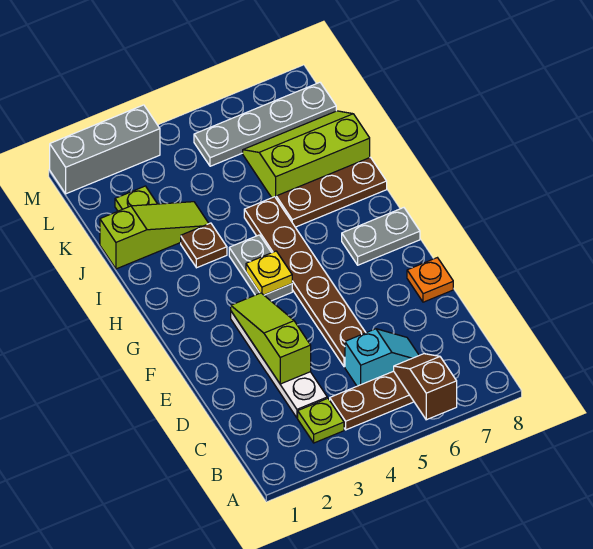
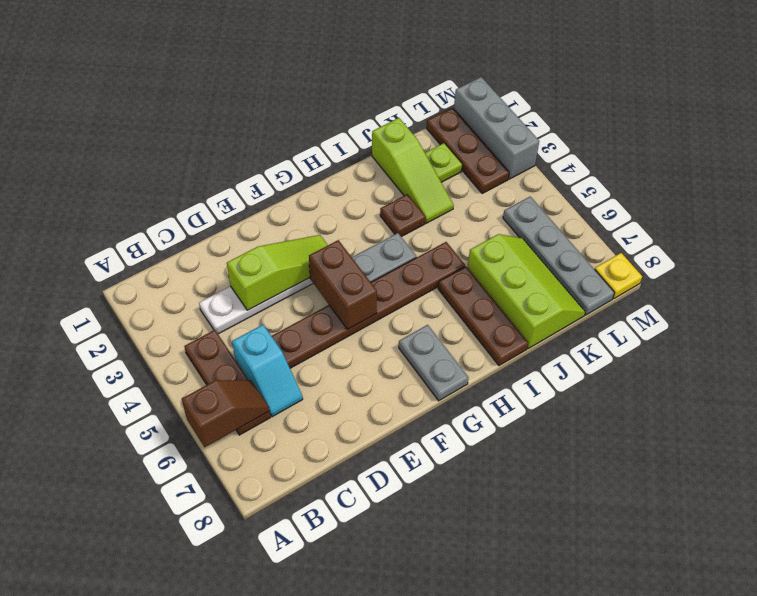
lime 1x1 plate [298,398,344,443] -> none
orange 1x1 plate [407,258,453,302] -> none
none -> brown 1x2 brick [309,240,377,329]
yellow 1x1 plate [246,251,292,295] -> yellow 1x1 plate moved to [595,253,642,299]
none -> brown 1x3 plate [426,108,509,193]

